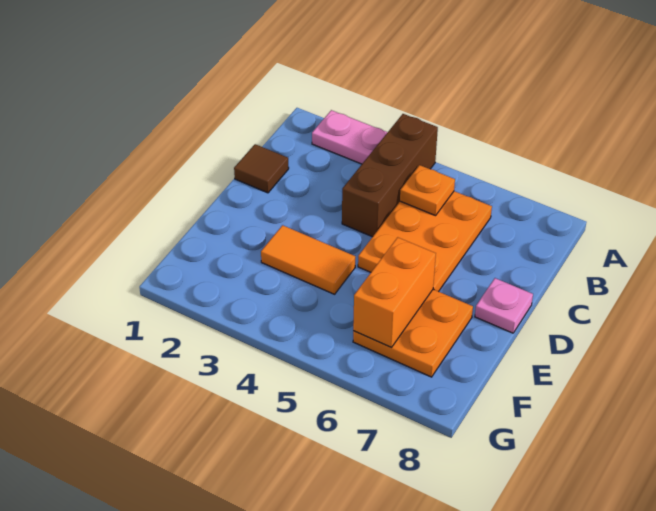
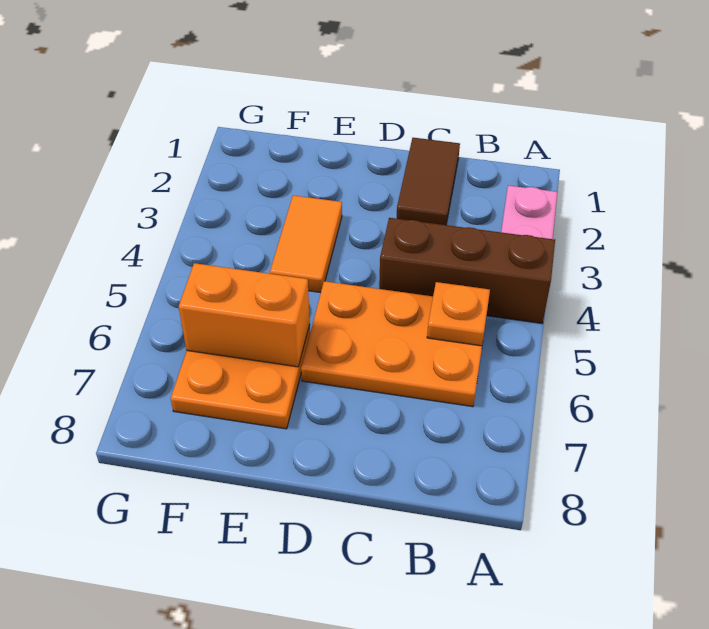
brown 1x1 tile [234,144,289,193] -> brown 1x2 tile [397,138,460,225]
pink 1x1 plate [475,278,533,333] -> none

